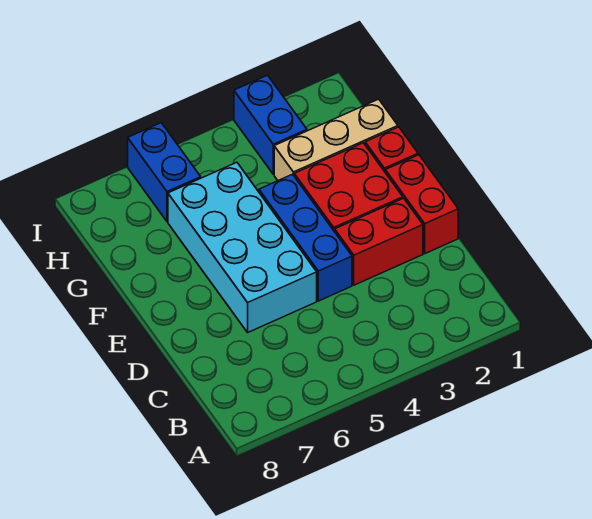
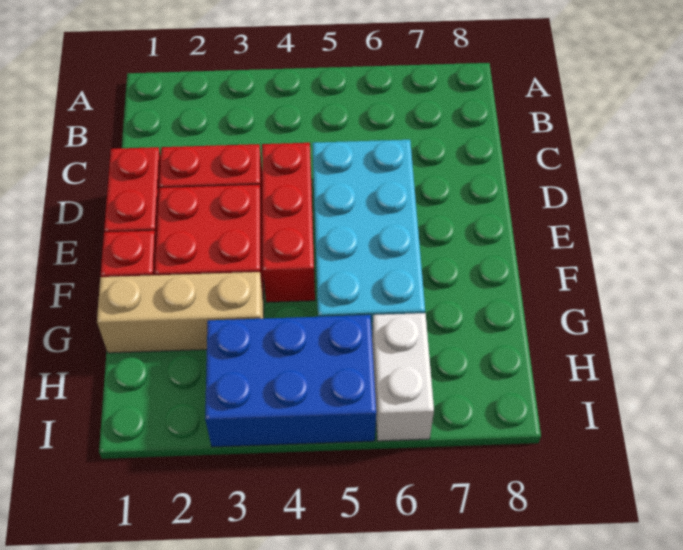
blue 1x3 brick [259,174,352,301] -> red 1x3 brick [262,143,315,302]
blue 1x2 brick [234,75,307,174] -> blue 2x3 brick [205,315,376,447]
blue 1x2 brick [128,123,201,222] -> white 1x2 brick [372,313,434,441]

